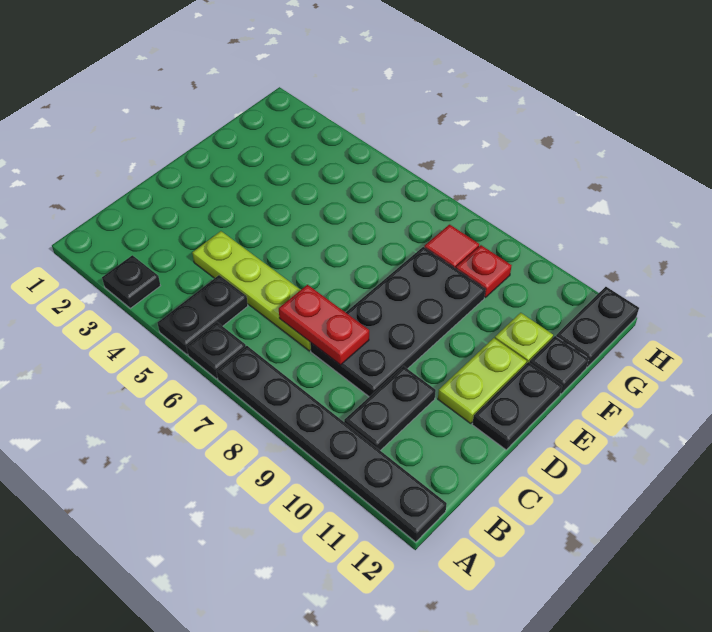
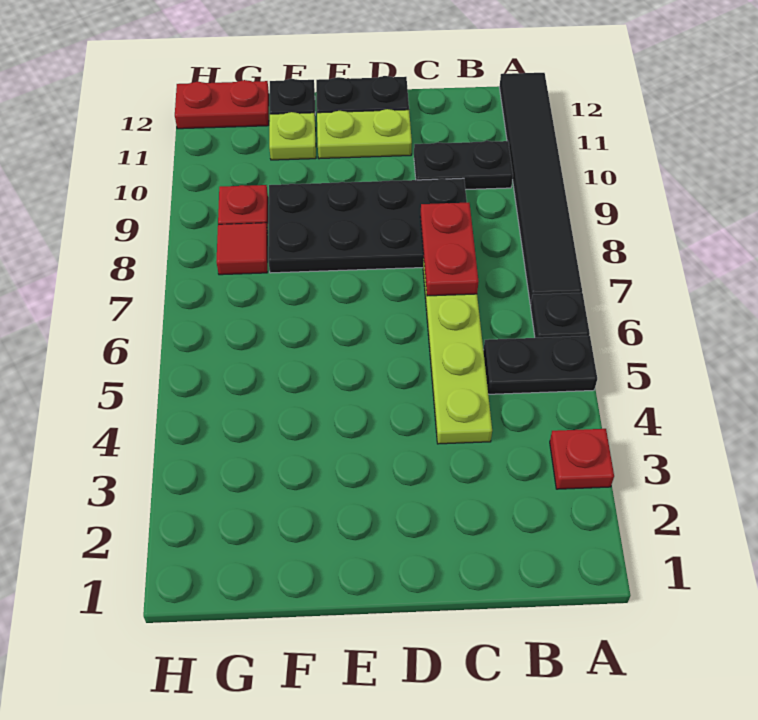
black 1x1 plate [102,255,160,308] -> red 1x1 plate [550,429,614,489]
black 1x6 plate [216,346,447,542] -> black 1x6 tile [499,73,582,305]
black 1x2 plate [556,287,639,367] -> red 1x2 plate [175,80,269,129]

